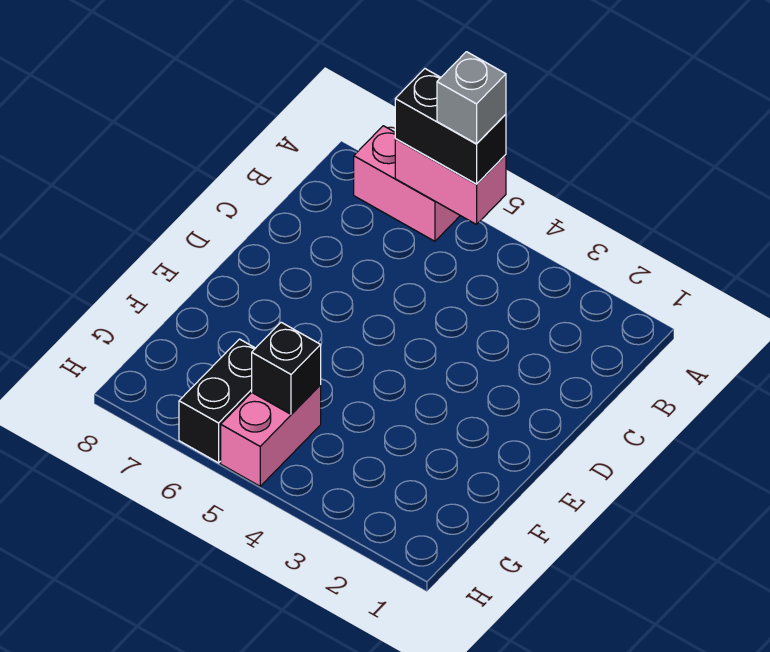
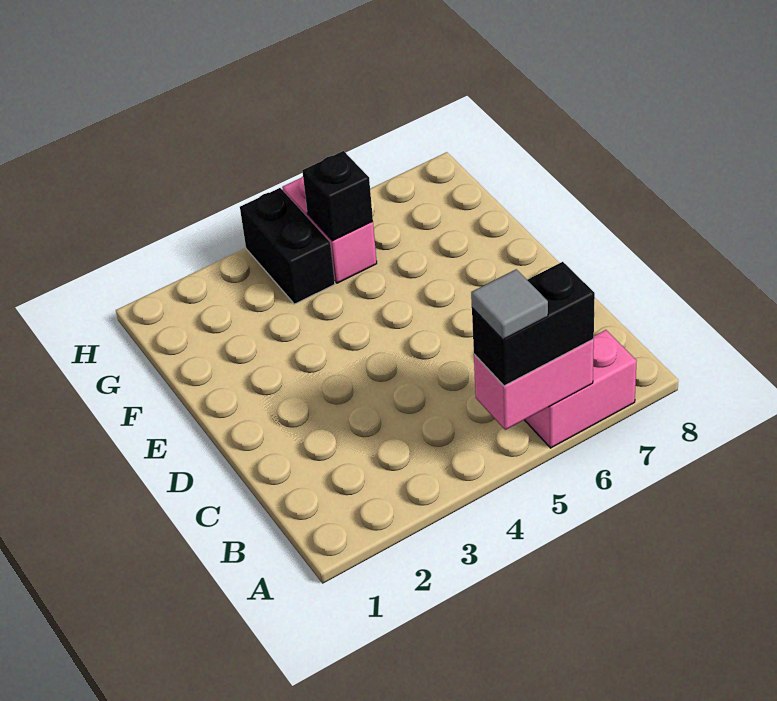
grey 1x1 brick [437,52,506,144] -> grey 1x1 tile [471,269,548,340]
black 1x2 brick [179,339,255,463] -> black 1x2 brick moved to [240,188,335,304]

